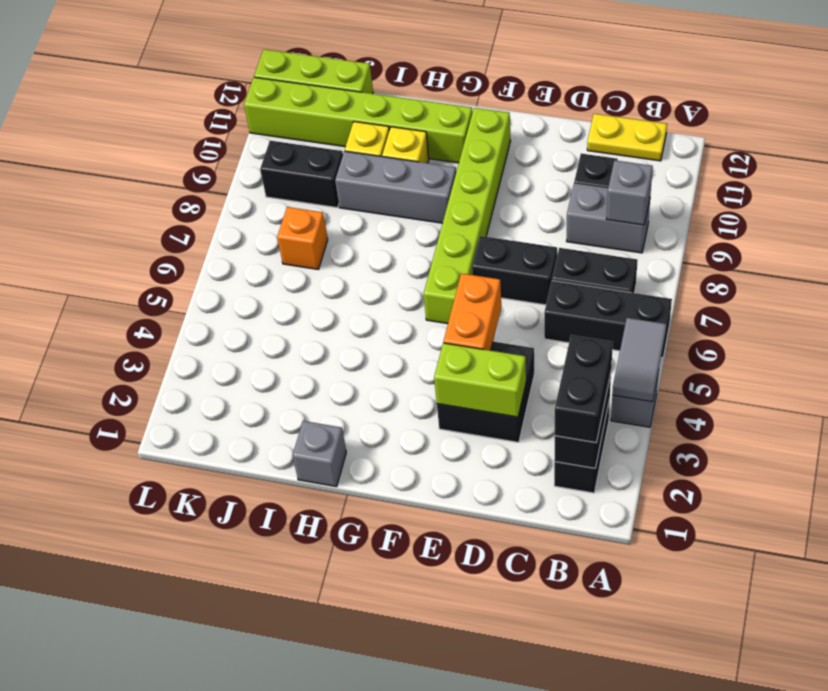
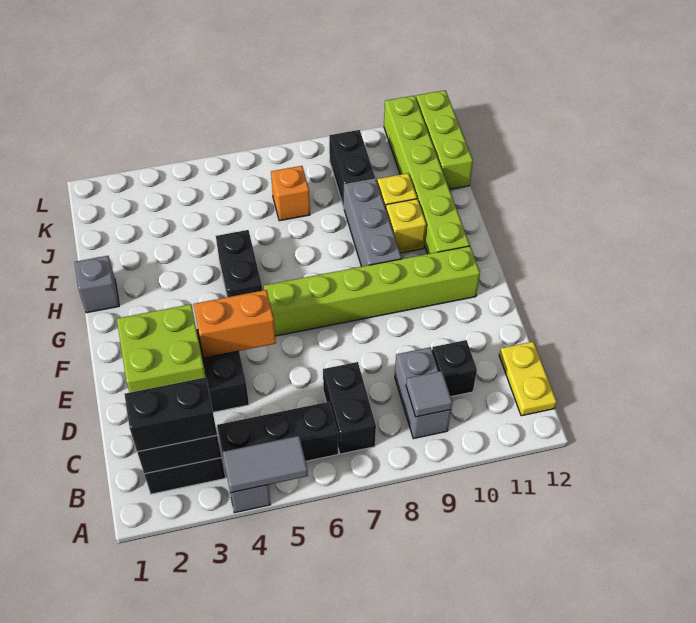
black 1x3 brick [544,281,672,358] -> black 1x3 brick turned to [217,402,338,464]
grey 1x1 brick [606,160,653,225] -> grey 1x1 tile [406,371,452,417]
lime 1x2 brick [434,343,526,417] -> lime 2x2 brick [117,304,206,392]
black 1x2 brick [472,236,557,305] -> black 1x2 brick moved to [216,230,262,297]

